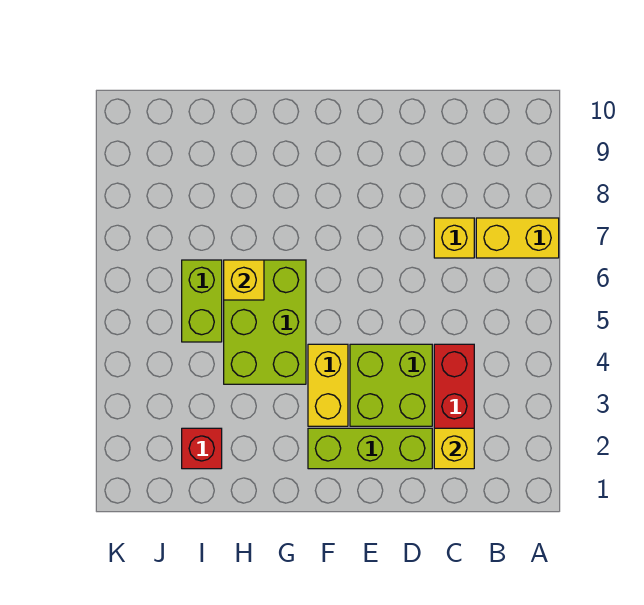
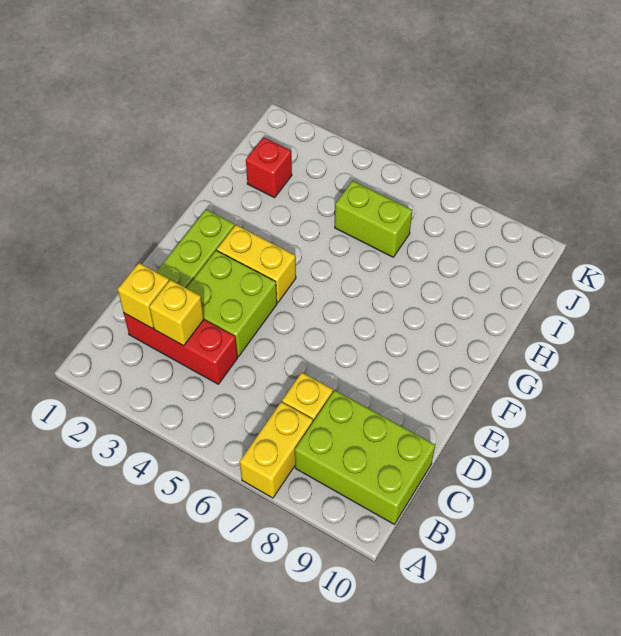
lime 2x3 brick [224,260,306,384] -> lime 2x3 brick moved to [295,390,435,524]
yellow 1x1 brick [224,260,264,300] -> yellow 1x1 brick moved to [149,280,204,346]

